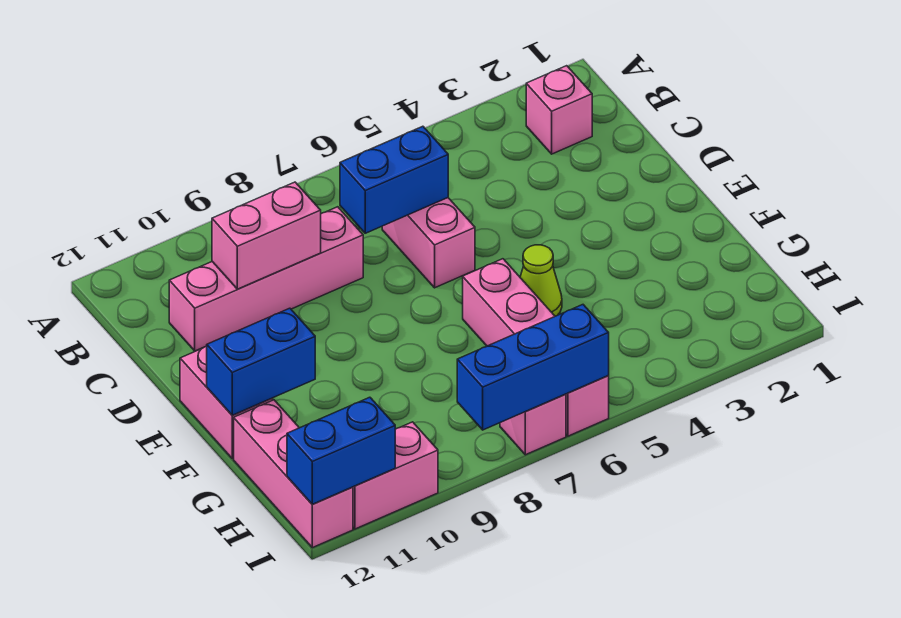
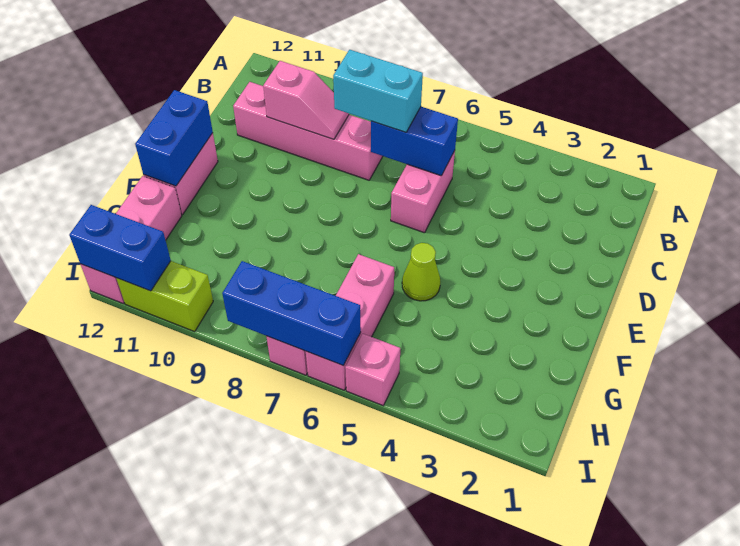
pink 1x1 brick [526,66,592,154] -> pink 1x1 brick moved to [345,334,400,406]
none -> cyan 1x2 brick [333,50,423,132]
pink 1x2 brick [212,182,321,289] -> pink 1x2 slope [263,61,349,139]
pink 1x4 brick [463,259,609,436] -> pink 1x3 brick [306,254,394,390]
blue 1x2 brick [207,308,315,415] -> blue 1x2 brick turned to [135,90,213,186]
pink 1x2 brick [353,422,438,529] -> lime 1x2 brick [116,261,213,332]

